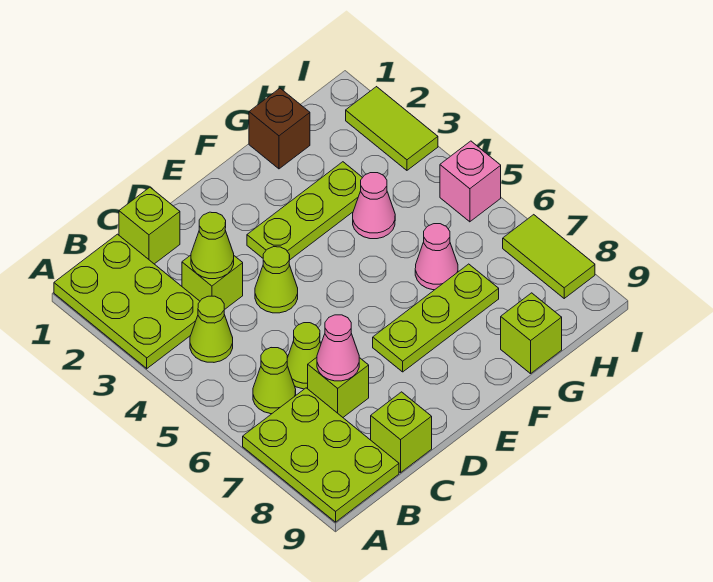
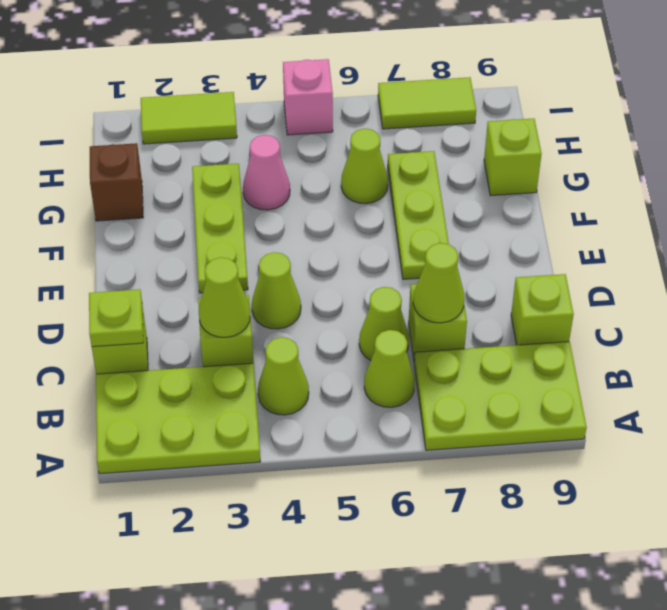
none -> lime 1x1 plate [89,289,143,347]
pink 1x1 cone [317,315,359,381] -> lime 1x1 cone [413,243,464,323]
pink 1x1 cone [415,224,458,290] -> lime 1x1 cone [341,129,388,204]

